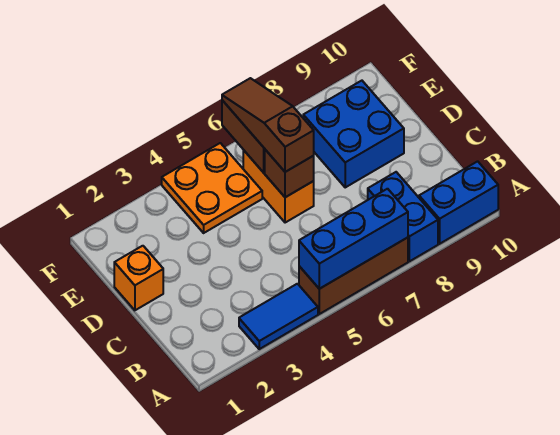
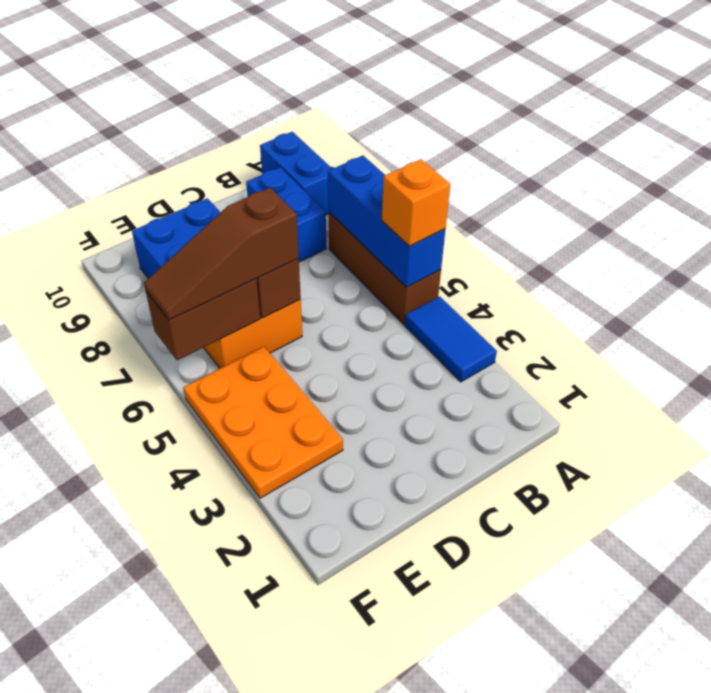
blue 1x2 brick [368,172,438,261] -> blue 1x2 brick turned to [246,167,326,262]
orange 1x1 brick [114,246,163,310] -> orange 1x1 brick moved to [382,159,450,246]
orange 2x2 plate [162,143,262,233] -> orange 2x3 plate [183,346,343,498]

